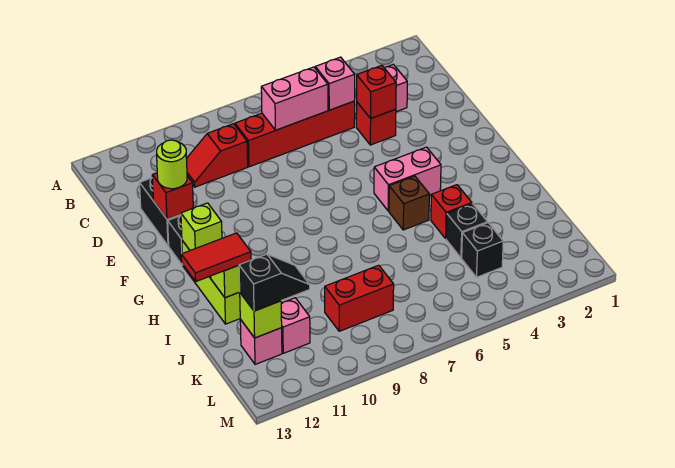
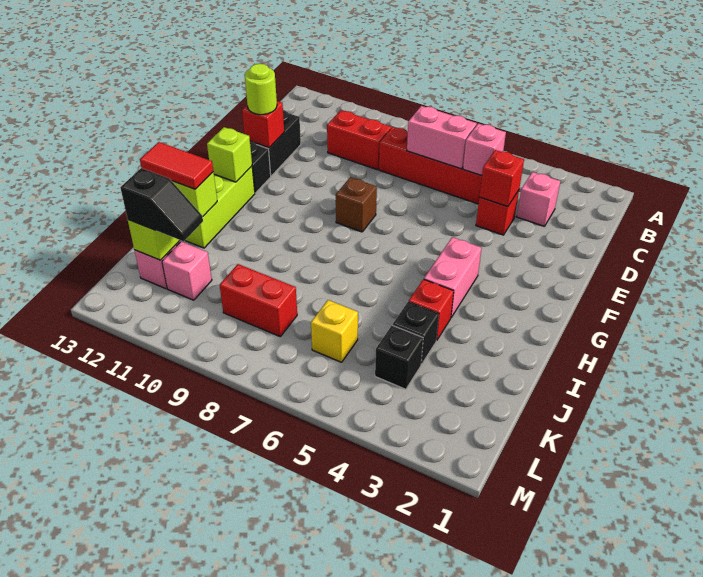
red 1x2 slope [187,124,248,187] -> red 1x2 brick [327,110,391,170]
pink 1x2 brick [374,147,441,211] -> pink 1x2 brick turned to [424,237,482,317]
brown 1x1 brick [389,176,429,230] -> brown 1x1 brick moved to [336,177,377,232]
none -> yellow 1x1 brick [311,300,358,362]

